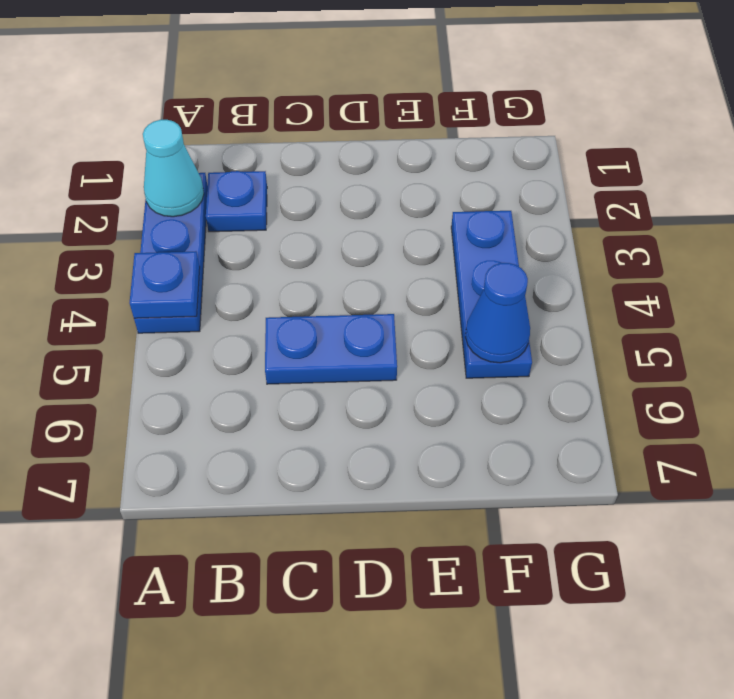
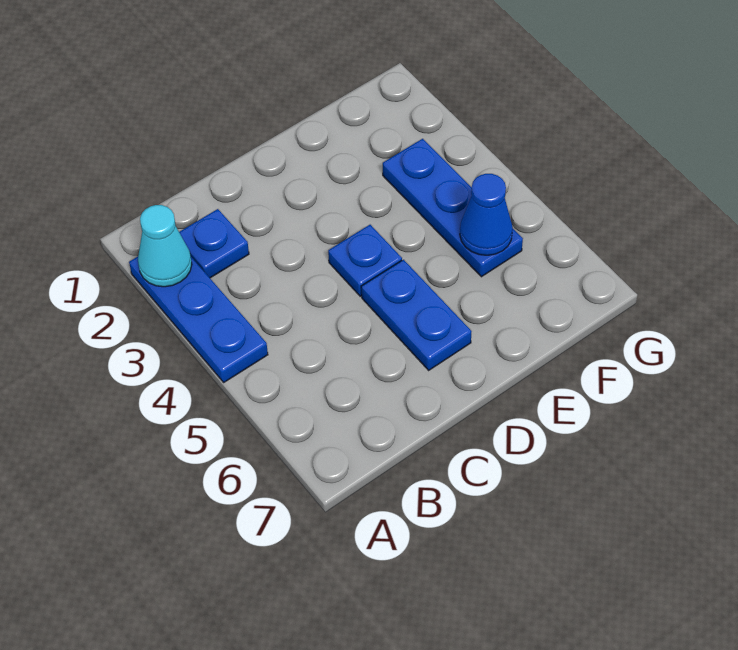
blue 1x1 plate [130,251,200,318] -> blue 1x1 plate moved to [328,225,402,296]
blue 1x2 plate [265,314,397,384] -> blue 1x2 plate turned to [361,260,472,370]

